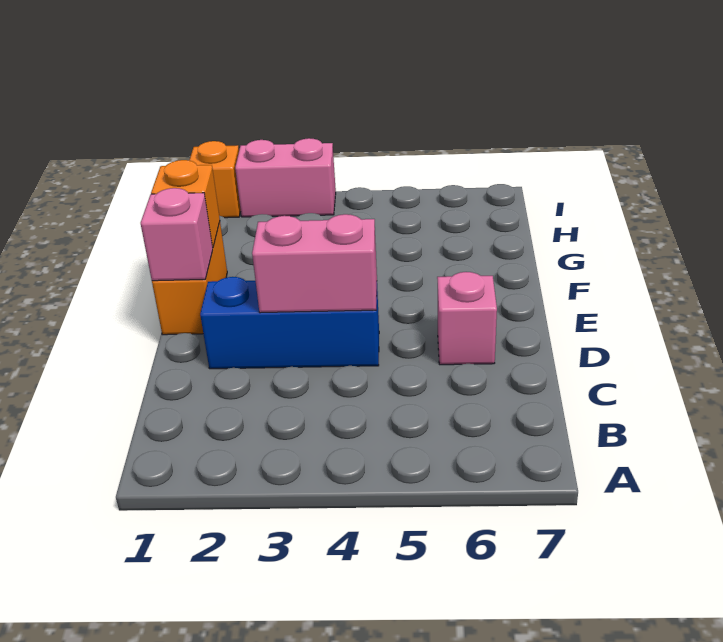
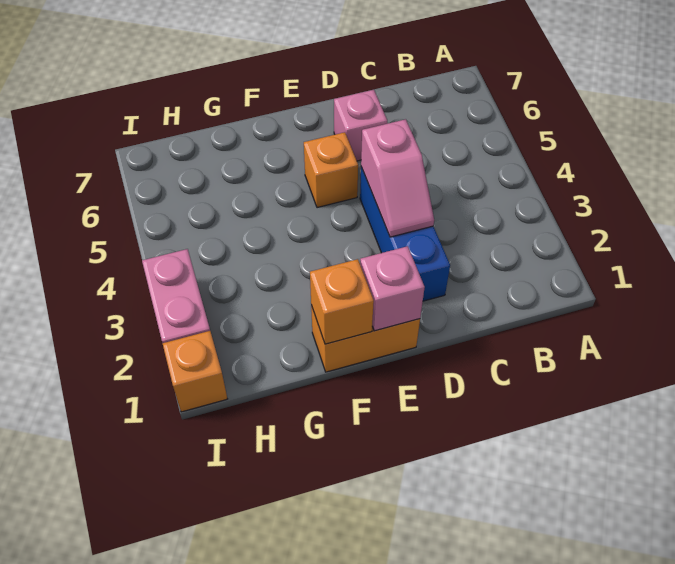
pink 1x2 brick [252,214,377,313] -> pink 1x2 slope [361,119,434,237]
none -> orange 1x1 brick [304,132,358,208]

